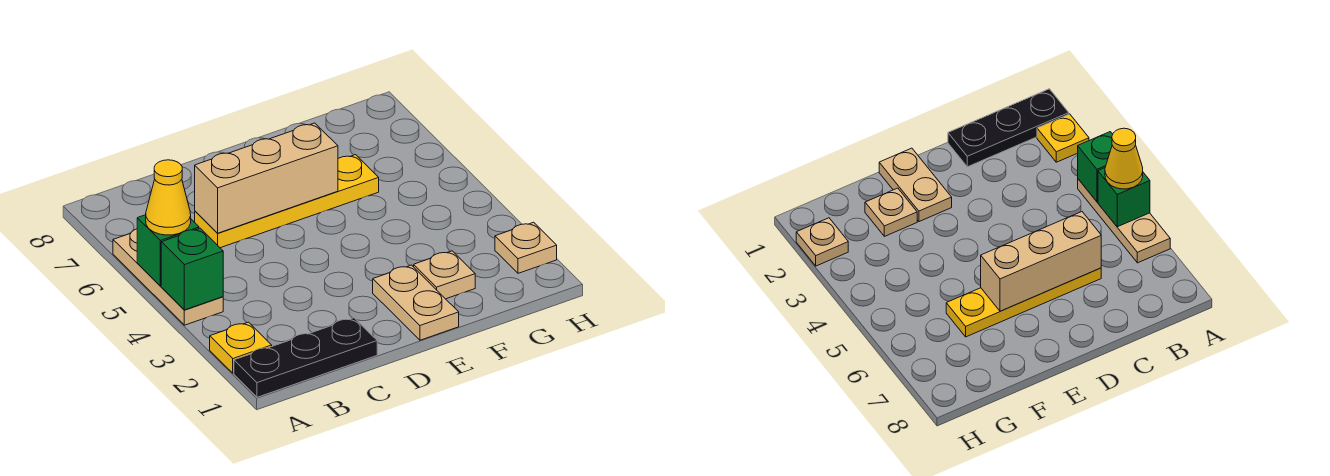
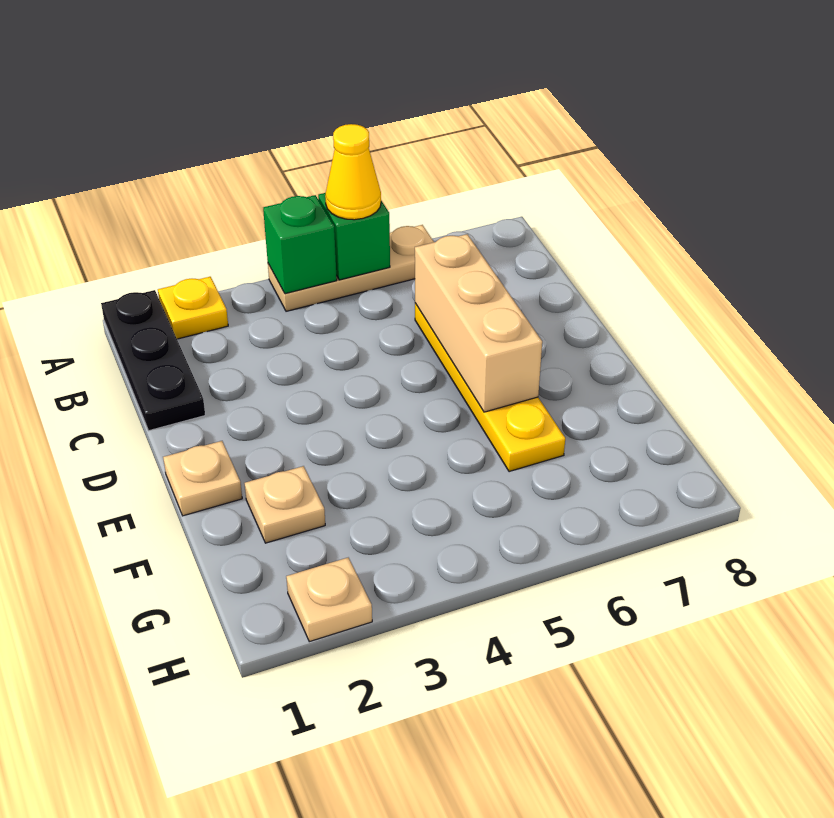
tan 1x2 plate [373,265,459,340] -> tan 1x1 plate [163,441,242,516]

